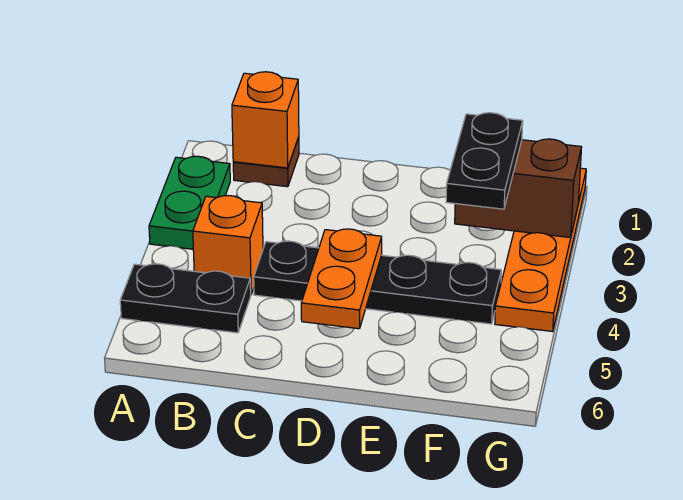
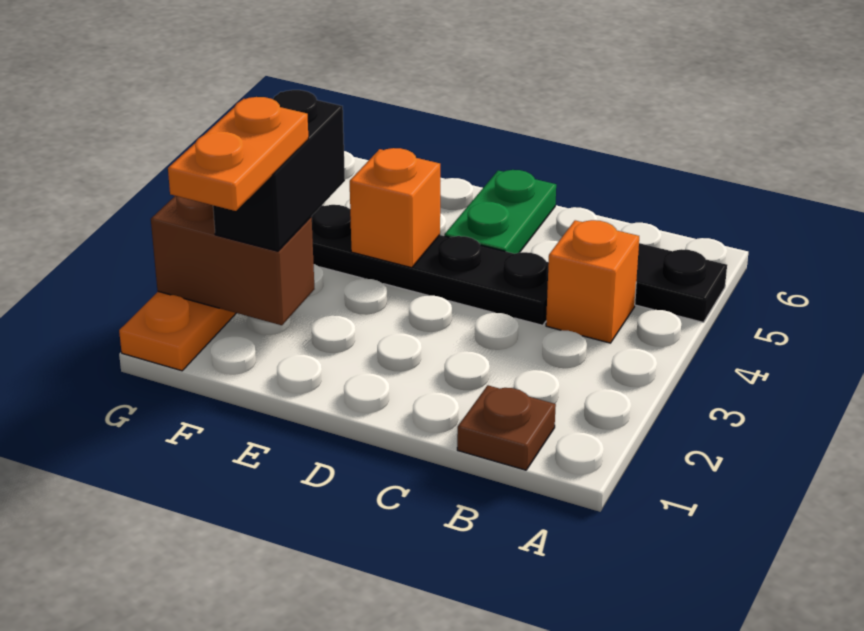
green 1x2 plate [149,156,230,249] -> green 1x2 plate moved to [445,170,556,254]
orange 1x1 brick [232,72,299,168] -> orange 1x1 brick moved to [350,148,440,268]
orange 1x2 plate [301,229,382,329] -> orange 1x2 plate moved to [168,97,308,211]
black 1x2 plate [446,113,523,209] -> black 1x2 brick [213,90,345,251]

